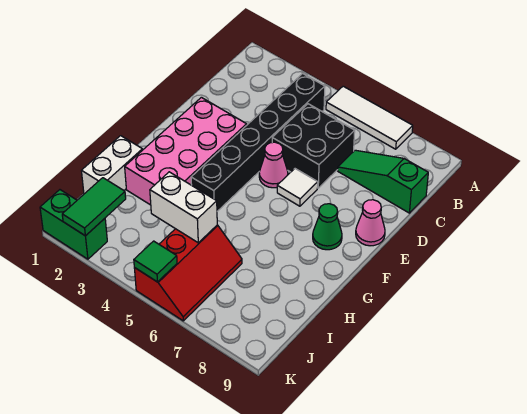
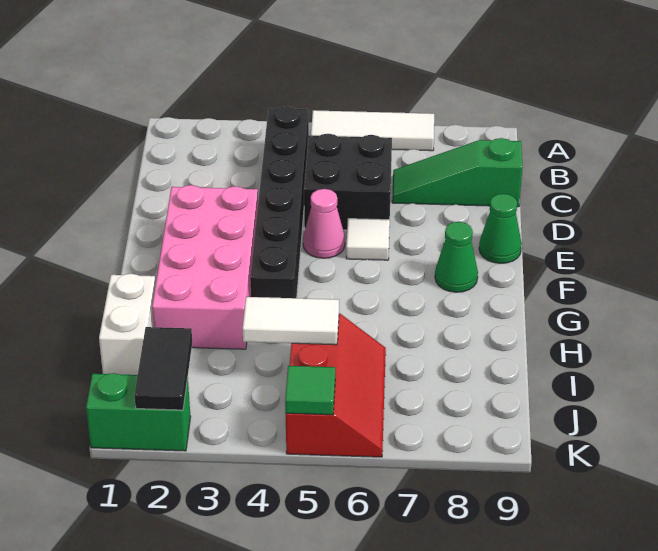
pink 1x1 cone [356,200,385,246] -> green 1x1 cone [479,194,522,264]
white 1x2 brick [150,172,217,243] -> white 1x2 tile [243,297,339,345]
green 1x2 tile [62,178,126,236] -> black 1x2 tile [134,327,192,410]

